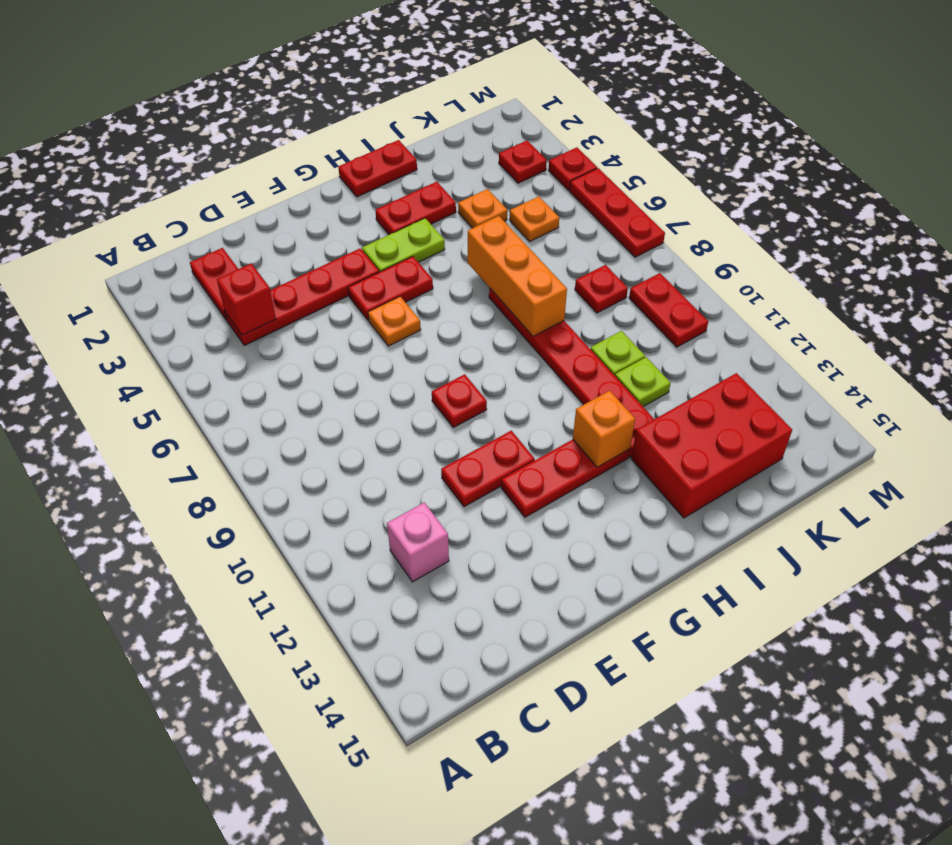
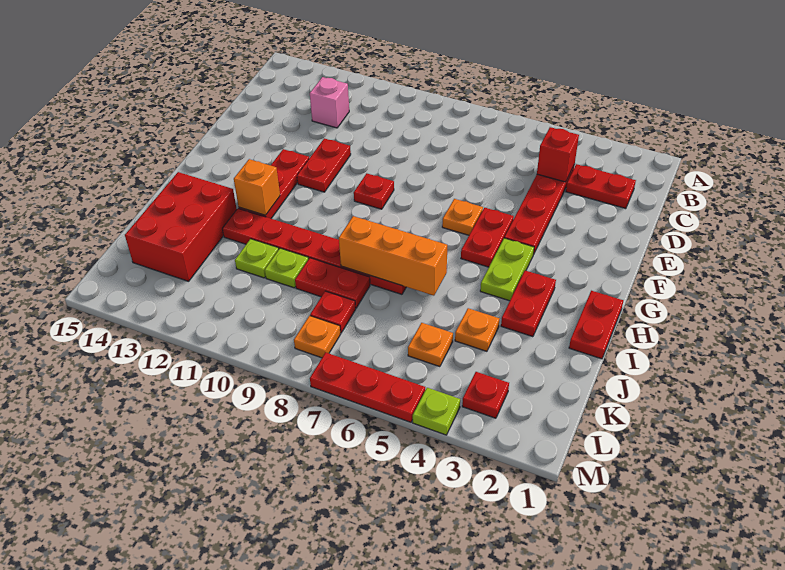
none -> orange 1x1 plate [294,316,341,358]
red 1x2 plate [629,273,708,347] -> red 1x2 plate moved to [295,258,370,308]
red 1x1 plate [549,147,597,191] -> lime 1x1 plate [413,388,460,435]

